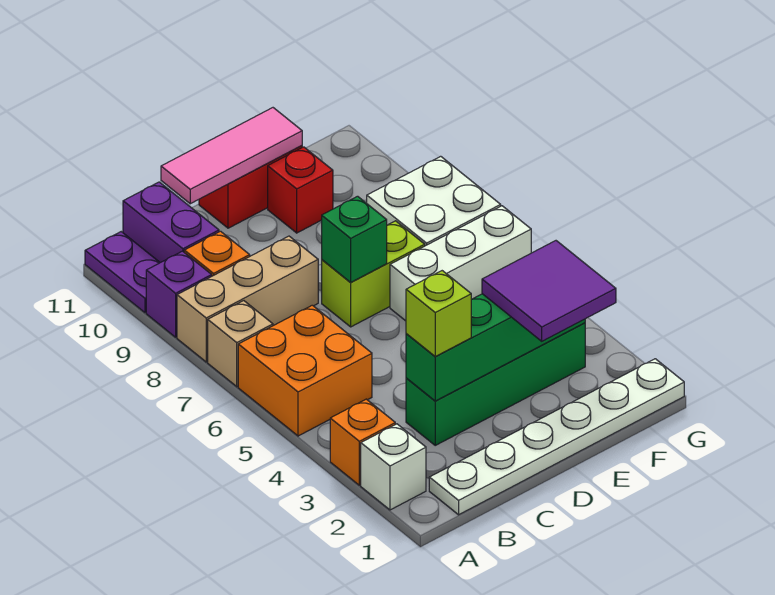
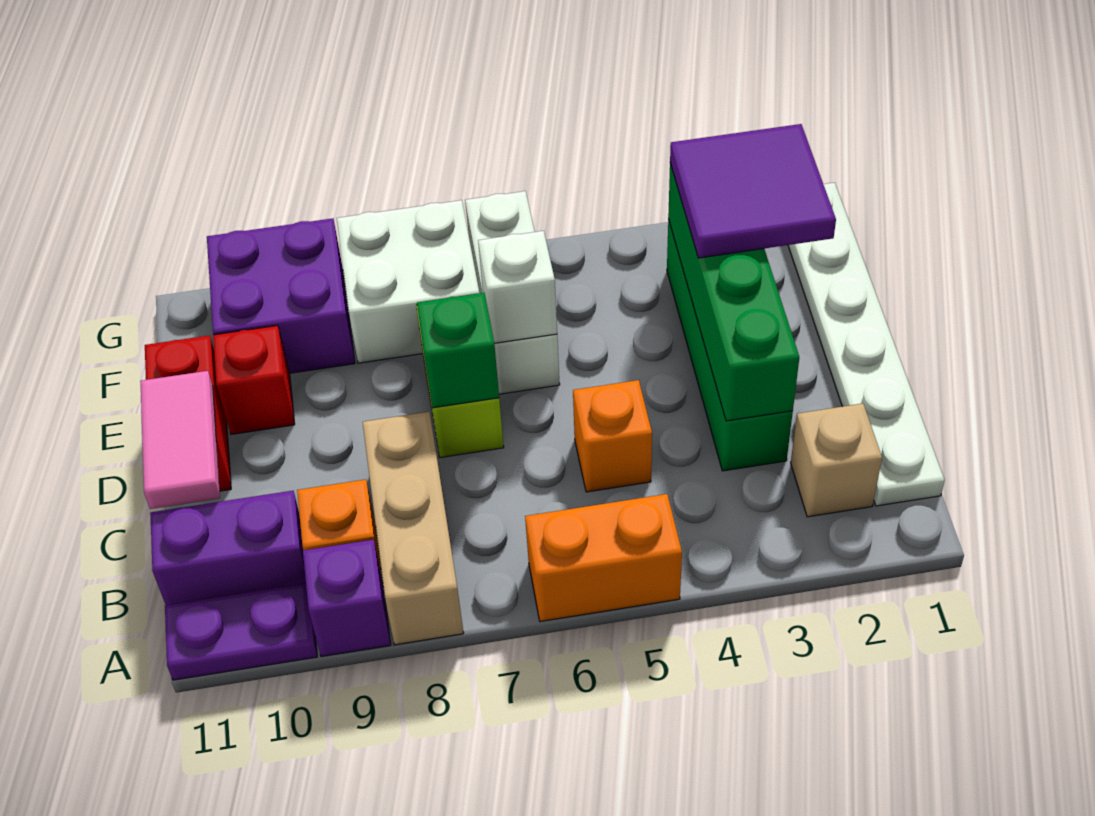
white 1x1 brick [361,424,426,510] -> white 1x1 brick moved to [478,231,557,343]
orange 1x1 brick [330,399,395,485] -> orange 1x1 brick moved to [573,380,652,492]
orange 2x2 brick [238,305,372,436] -> orange 1x2 brick [525,494,682,622]
tan 1x1 brick [208,301,273,387] -> tan 1x1 brick moved to [791,403,882,517]
lime 1x1 brick [406,271,471,356] -> none
pink 1x3 tile [161,108,302,204] -> pink 1x2 tile [140,371,220,509]
none -> purple 2x2 brick [207,218,355,373]

